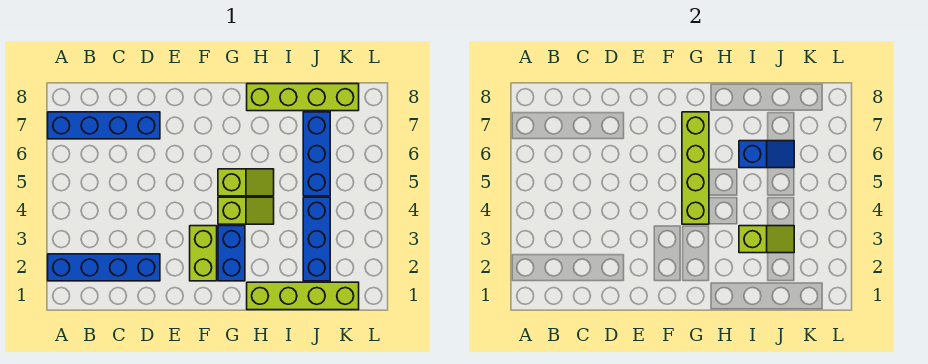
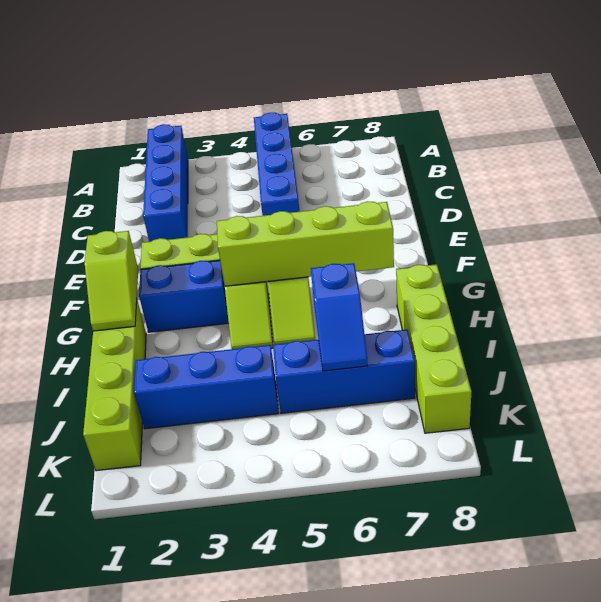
blue 1x4 brick [48,112,160,139] -> blue 1x4 brick moved to [254,113,300,216]
lime 1x2 slope [739,226,794,253] -> lime 1x2 slope moved to [85,231,138,331]

